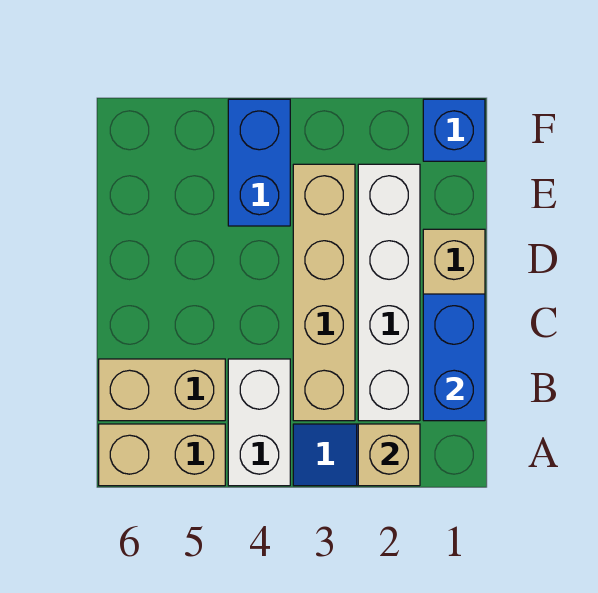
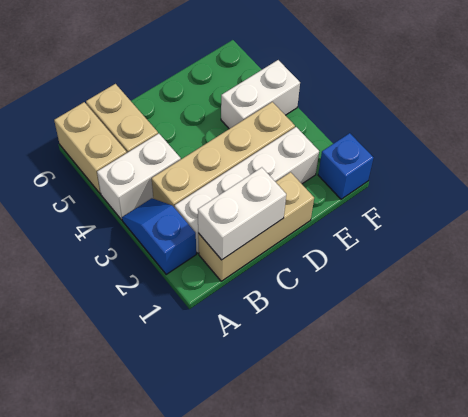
tan 1x1 brick [358,424,420,486] -> none
blue 1x2 brick [423,294,485,421] -> white 1x2 brick [198,167,286,260]
blue 1x2 brick [228,99,290,226] -> white 1x2 brick [221,60,300,129]

